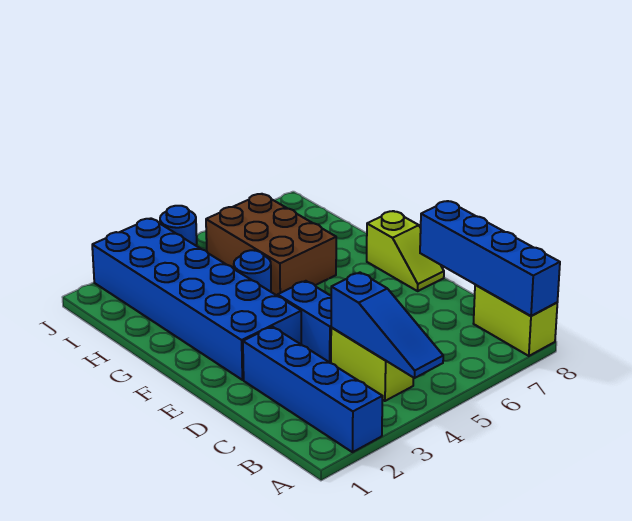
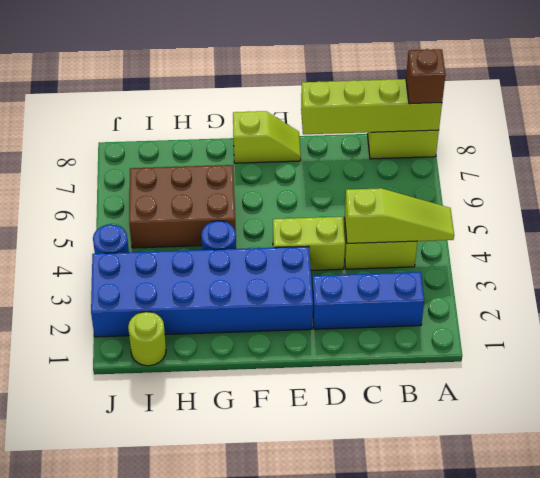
blue 1x4 brick [243,327,383,452] -> blue 1x3 brick [312,272,424,329]
blue 1x3 slope [331,273,443,378] -> lime 1x3 slope [345,188,454,244]
blue 1x4 brick [420,201,560,316] -> lime 1x4 brick [301,79,442,134]
none -> brown 1x1 brick [406,49,446,104]
blue 1x2 brick [278,281,332,363] -> lime 1x2 brick [273,217,345,270]
none -> lime 1x1 round brick [128,312,166,366]

